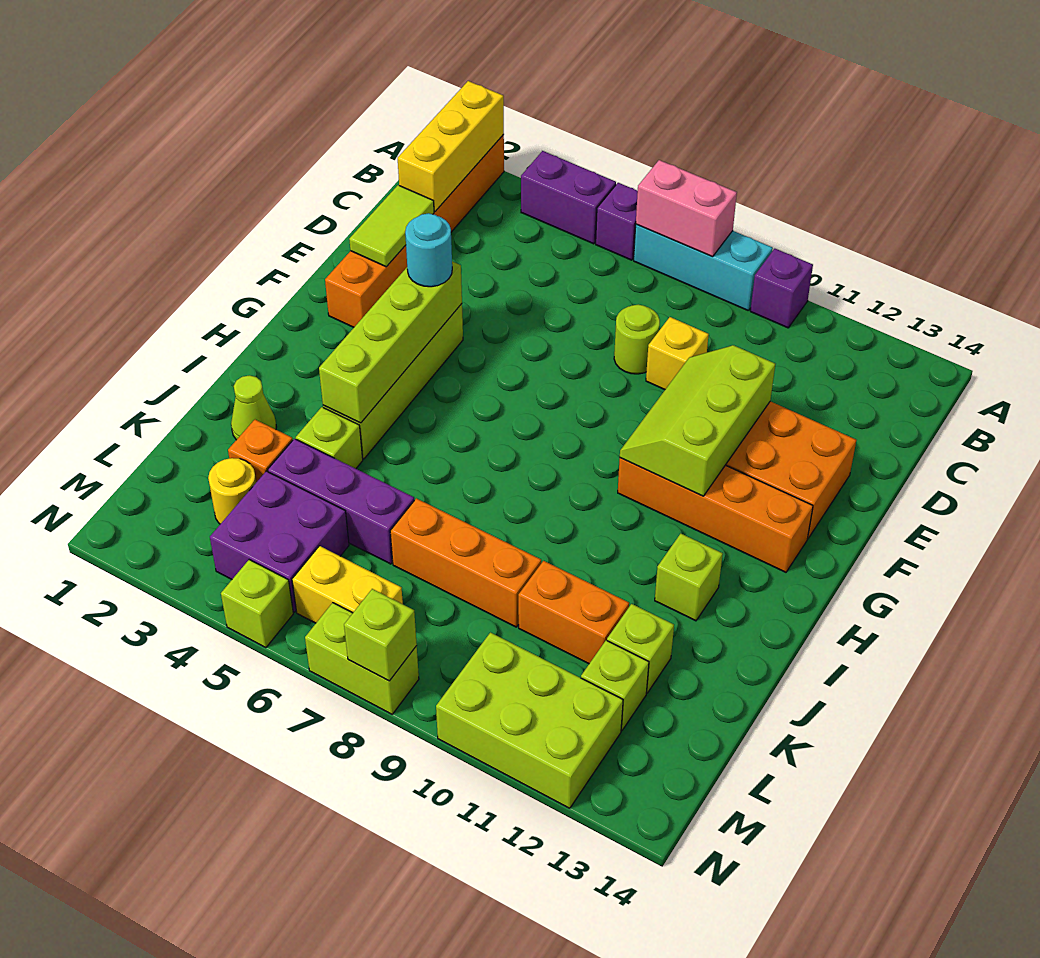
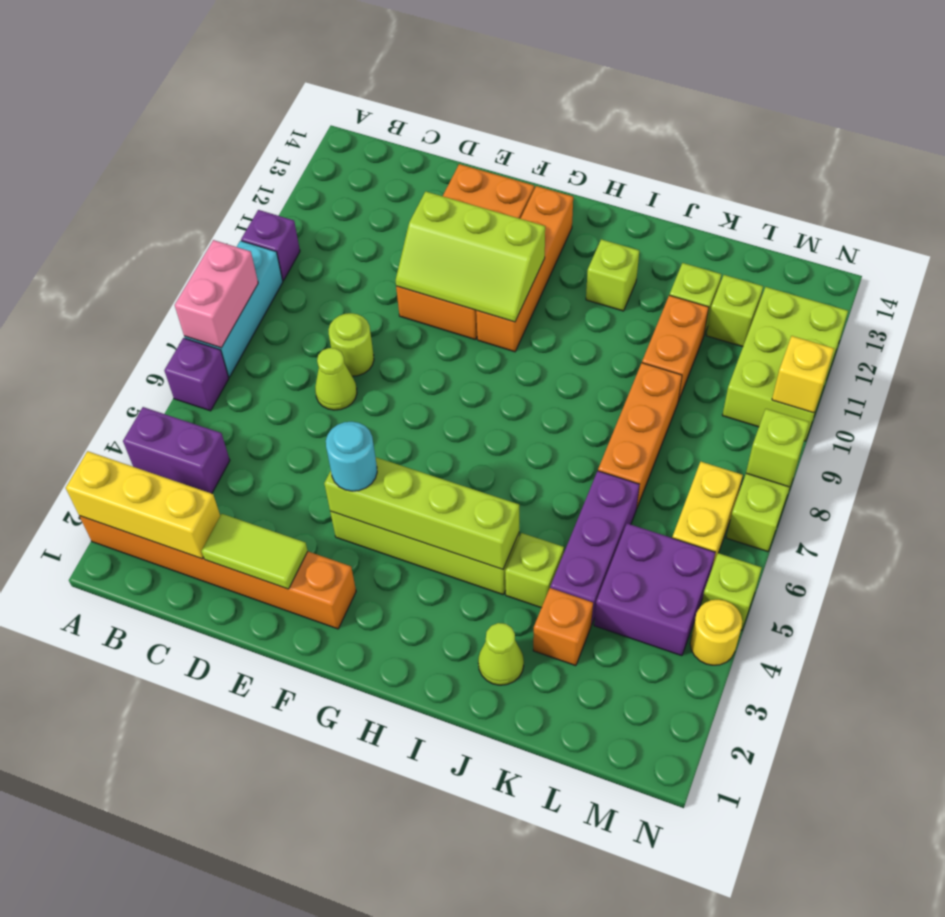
purple 1x2 brick [521,151,616,244] -> purple 1x2 brick turned to [123,407,230,494]
none -> lime 1x1 cone [315,348,357,410]
yellow 1x1 brick [646,317,709,390] -> yellow 1x1 brick moved to [772,336,834,413]
yellow 1x1 round brick [208,458,256,524] -> yellow 1x1 round brick moved to [690,599,742,665]

